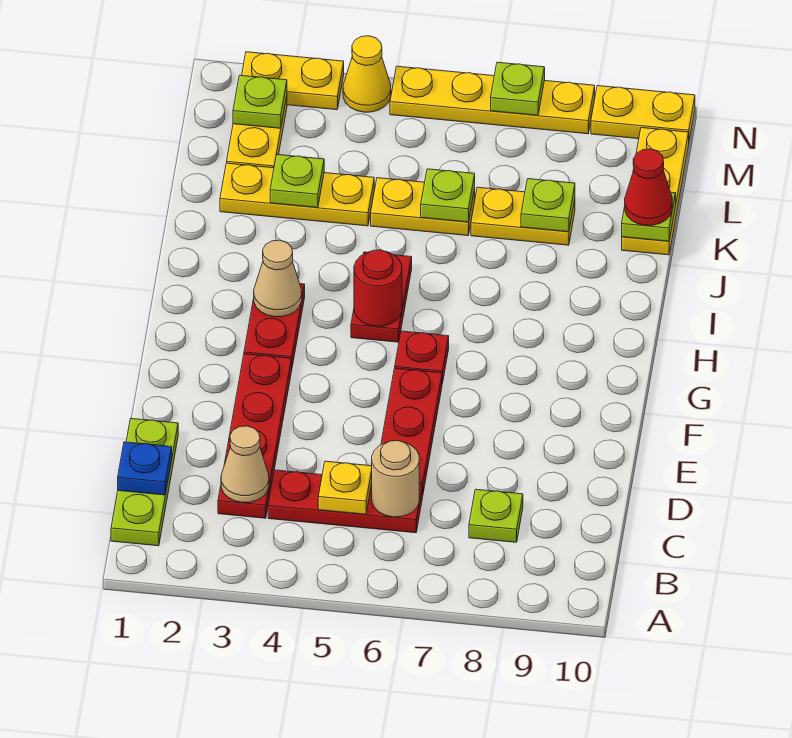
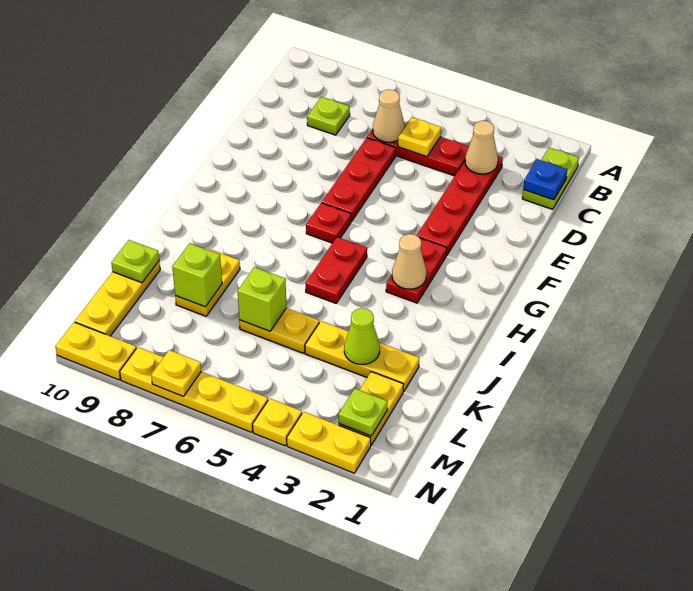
lime 1x3 plate [111,418,178,546] -> lime 1x2 plate [522,148,579,209]
tan 1x1 round brick [372,441,419,517] -> tan 1x1 cone [373,89,405,142]
red 1x1 round brick [354,250,402,326] -> none
lime 1x1 plate [270,154,324,208] -> lime 1x1 cone [344,308,380,364]
lime 1x1 plate [421,169,475,222] -> lime 1x1 brick [238,267,287,331]
yellow 1x2 plate [471,187,575,245] -> yellow 1x2 plate turned to [175,249,240,316]
lime 1x1 plate [521,179,575,232] -> lime 1x1 brick [172,243,222,307]
red 1x1 cone [625,149,672,225] -> none
yellow 1x1 cone [343,36,391,112] -> yellow 1x1 plate [253,399,302,446]
lime 1x1 plate [491,62,545,115] -> yellow 1x1 plate [151,350,201,396]

